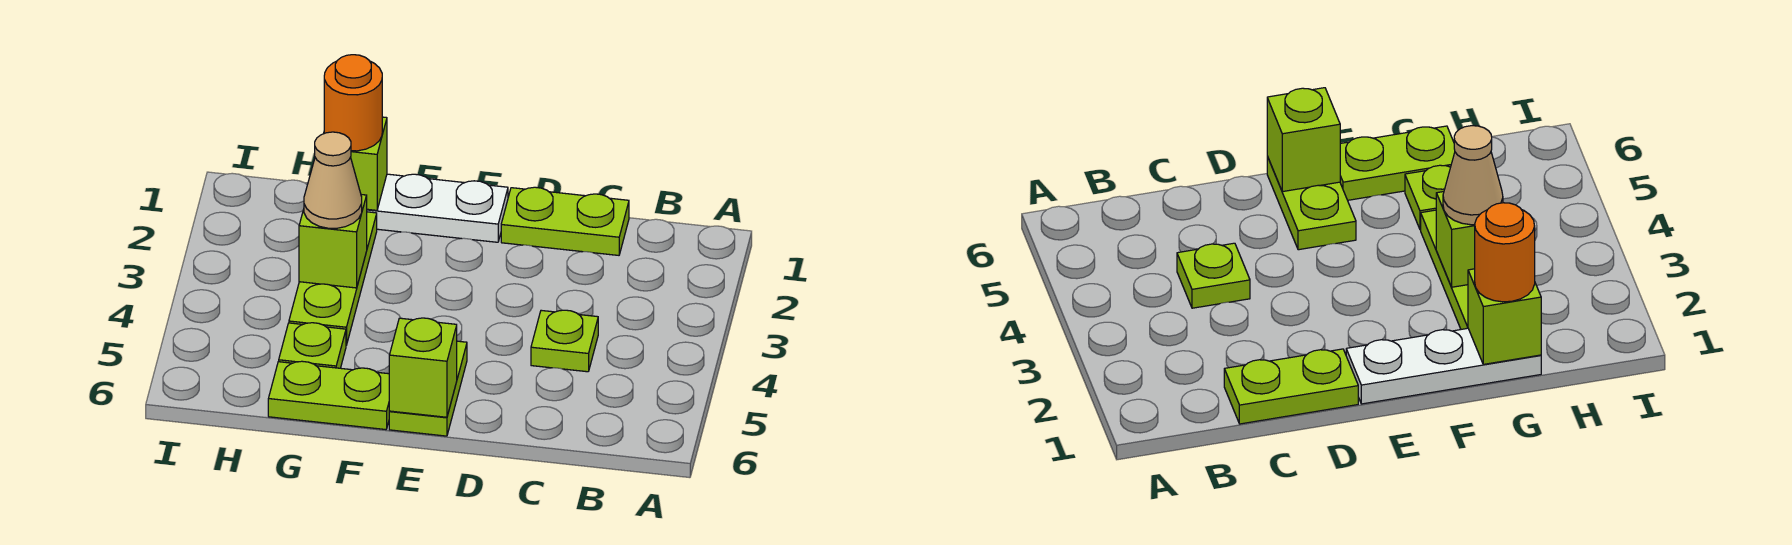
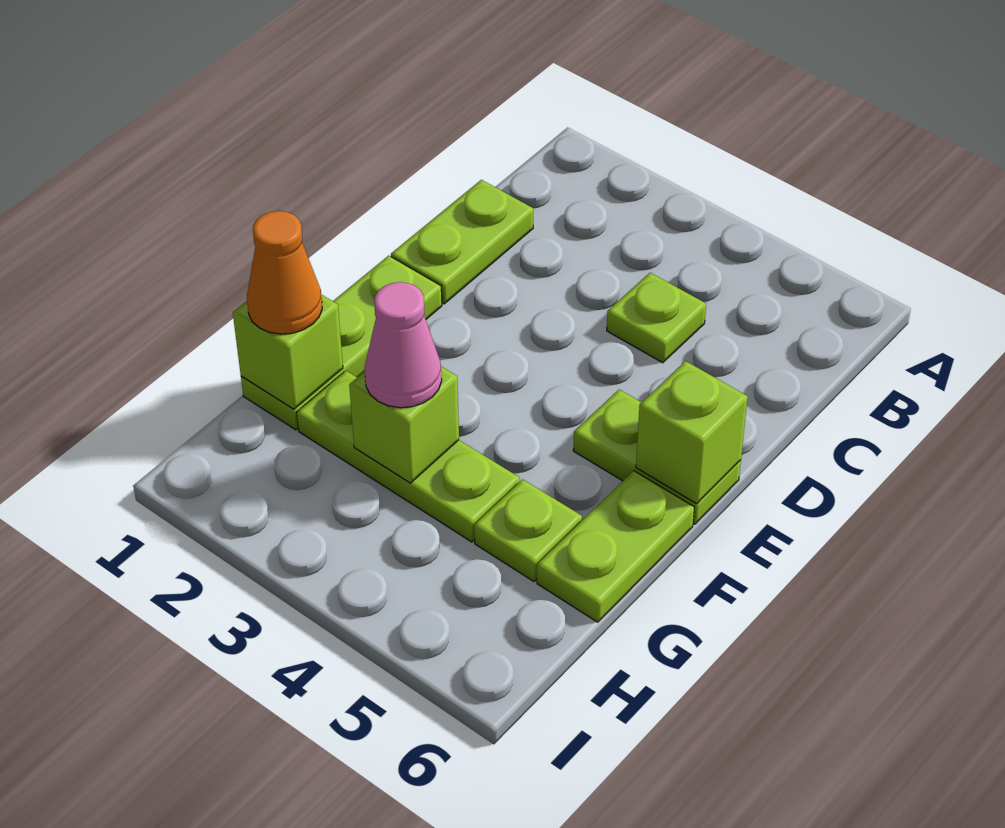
white 1x3 plate [367,174,508,242] -> lime 1x3 plate [241,256,442,430]
orange 1x1 round brick [324,55,382,151] -> orange 1x1 cone [247,211,322,334]
tan 1x1 cone [304,132,362,228] -> pink 1x1 cone [365,282,442,408]

